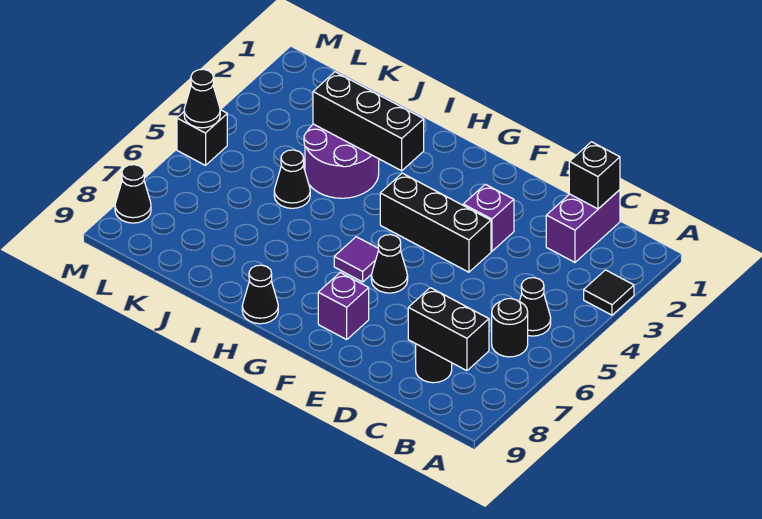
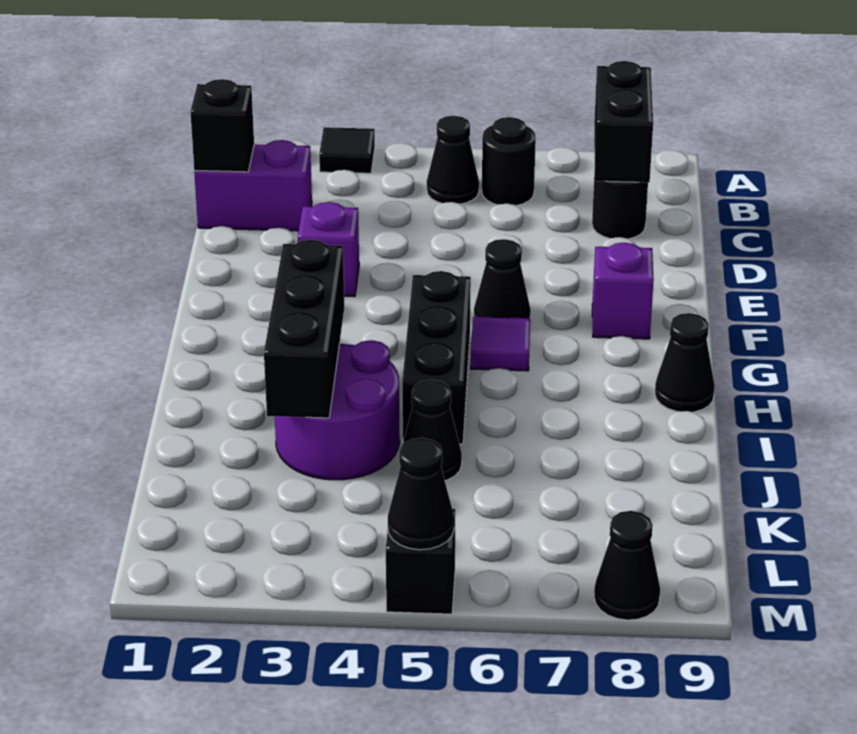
black 1x3 brick [380,173,491,272] -> black 1x3 brick moved to [402,271,471,444]

